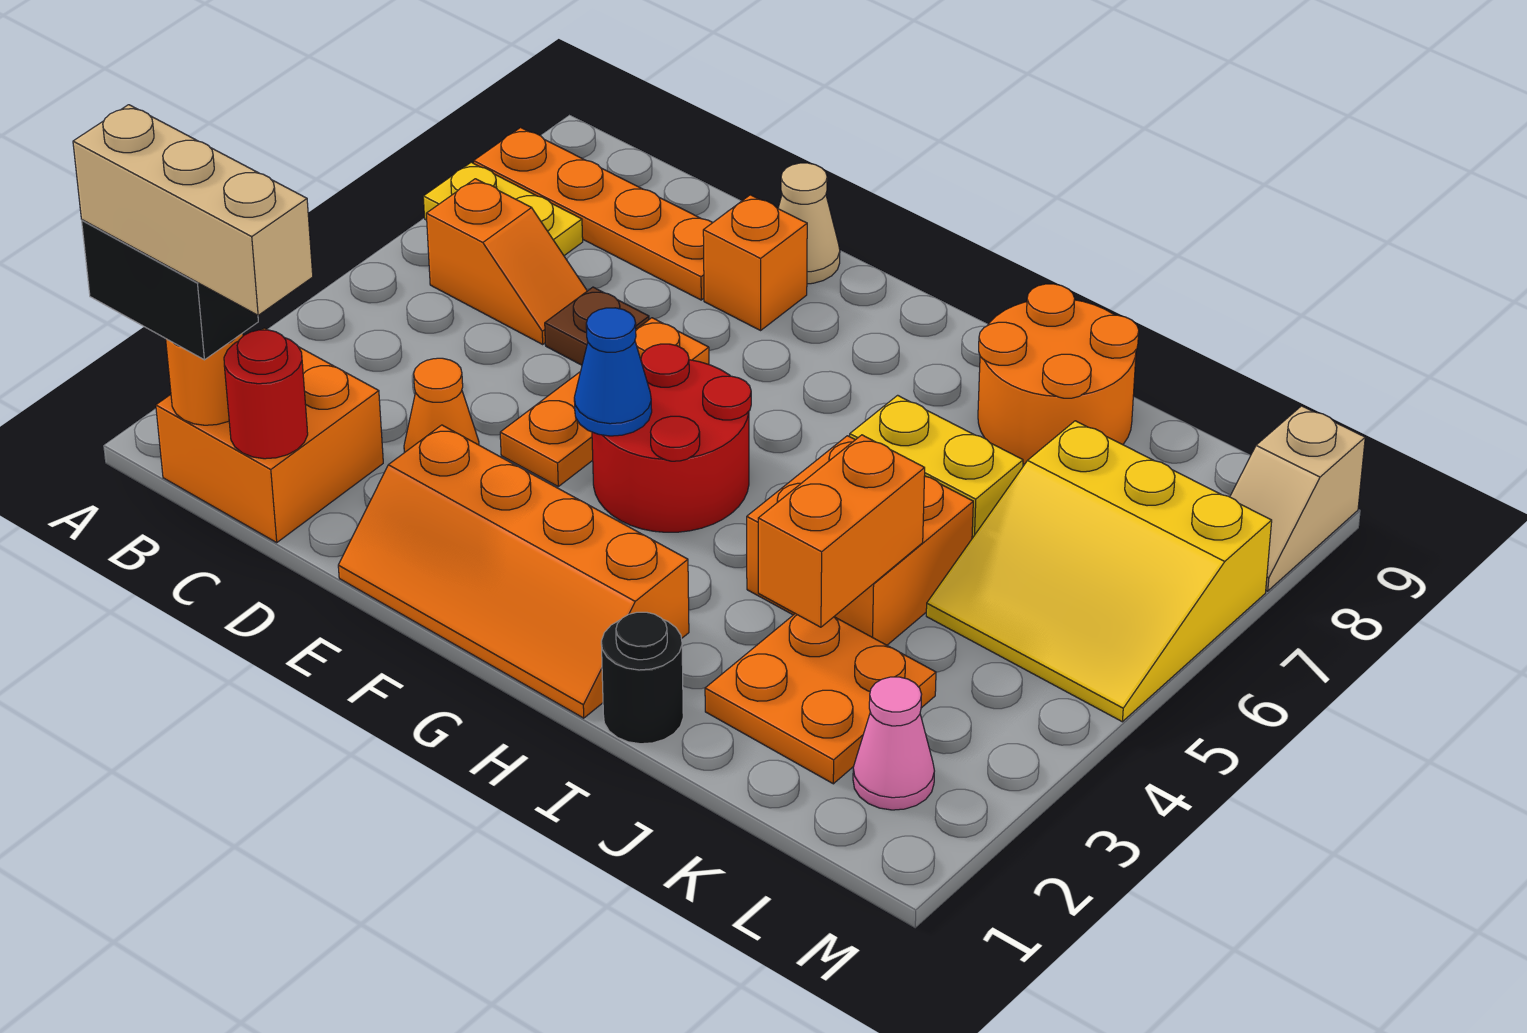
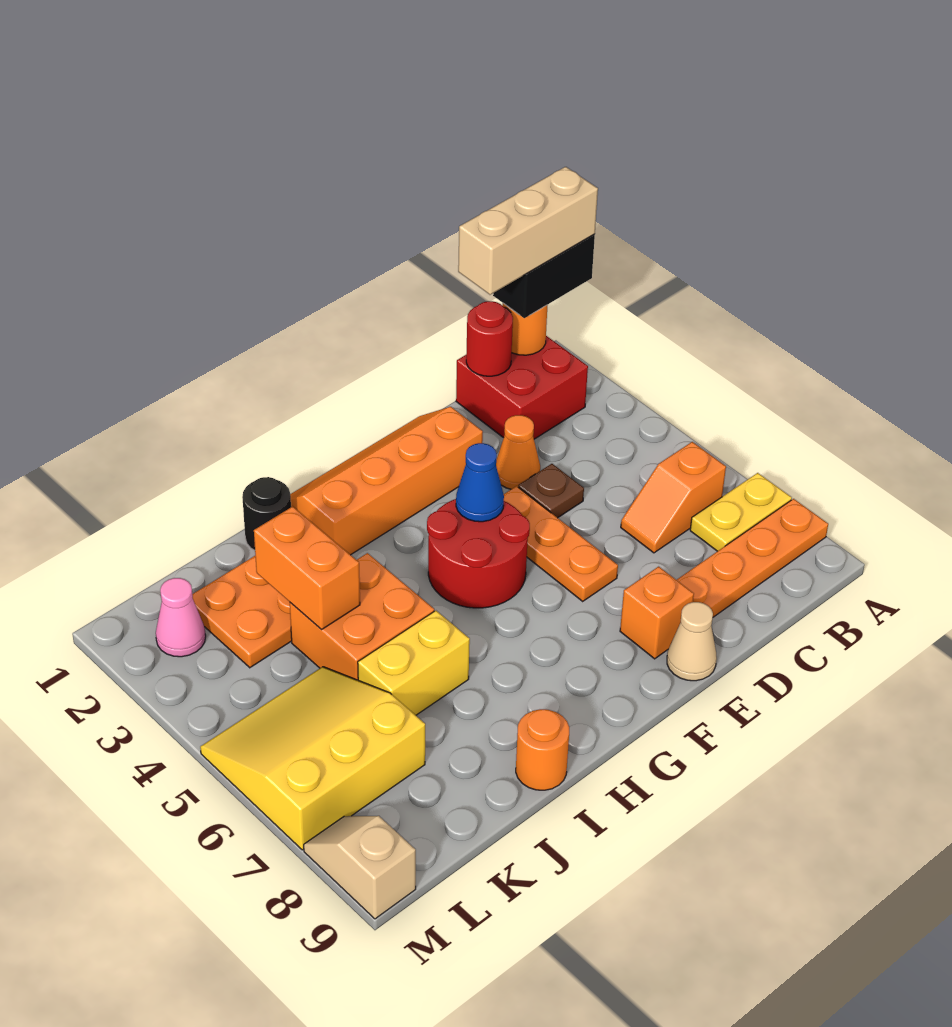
orange 2x2 brick [156,328,383,542] -> red 2x2 brick [456,336,588,439]
brown 1x1 plate [545,287,649,365] -> brown 1x1 plate moved to [518,464,584,518]
orange 2x2 round brick [978,284,1139,464] -> orange 1x1 round brick [516,709,569,790]

